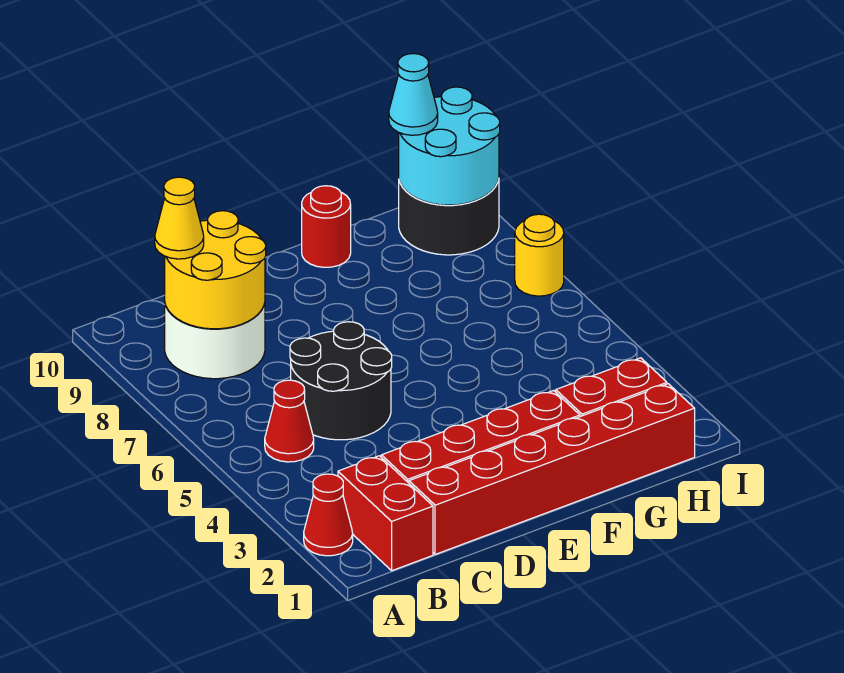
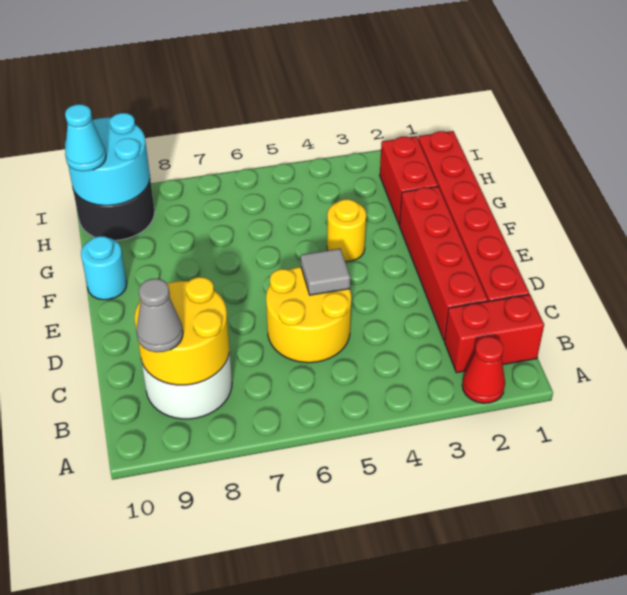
red 1x1 cone [265,380,314,462] -> none
yellow 1x1 cone [155,177,204,259] -> grey 1x1 cone [137,279,183,352]
black 2x2 round brick [290,322,392,440] -> yellow 2x2 round brick [266,267,351,363]
none -> grey 1x1 tile [301,249,350,295]
red 1x1 round brick [302,186,351,267] -> cyan 1x1 round brick [81,236,127,300]
yellow 1x1 round brick [515,214,564,296] -> yellow 1x1 round brick moved to [327,199,366,262]

